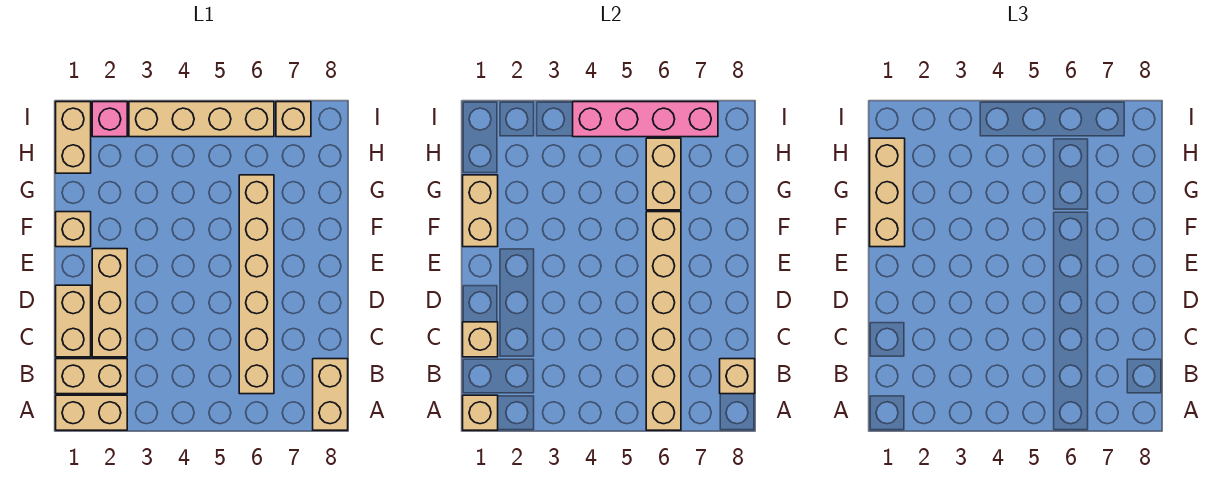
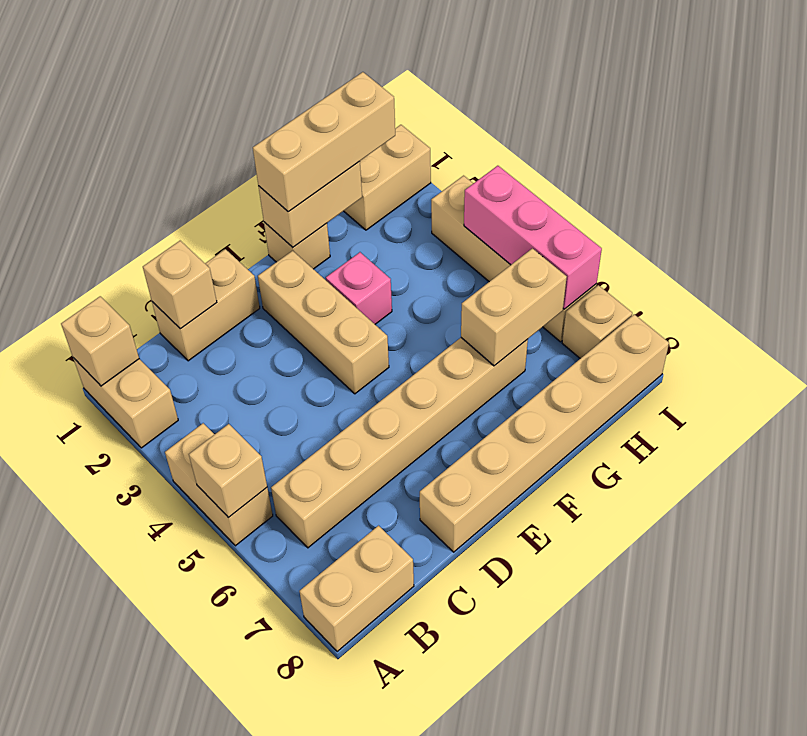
tan 1x6 brick [646,212,681,430] -> tan 1x6 brick moved to [420,314,669,552]
tan 1x2 brick [56,359,127,394] -> tan 1x2 brick moved to [165,423,273,546]
tan 1x1 brick [720,359,755,394] -> tan 1x1 brick moved to [189,424,267,517]
tan 1x3 brick [92,249,127,357] -> tan 1x3 brick turned to [258,251,389,394]
pink 1x1 brick [92,102,127,137] -> pink 1x1 brick moved to [326,252,392,324]
pink 1x4 brick [573,102,718,137] -> pink 1x3 brick [464,166,602,309]

